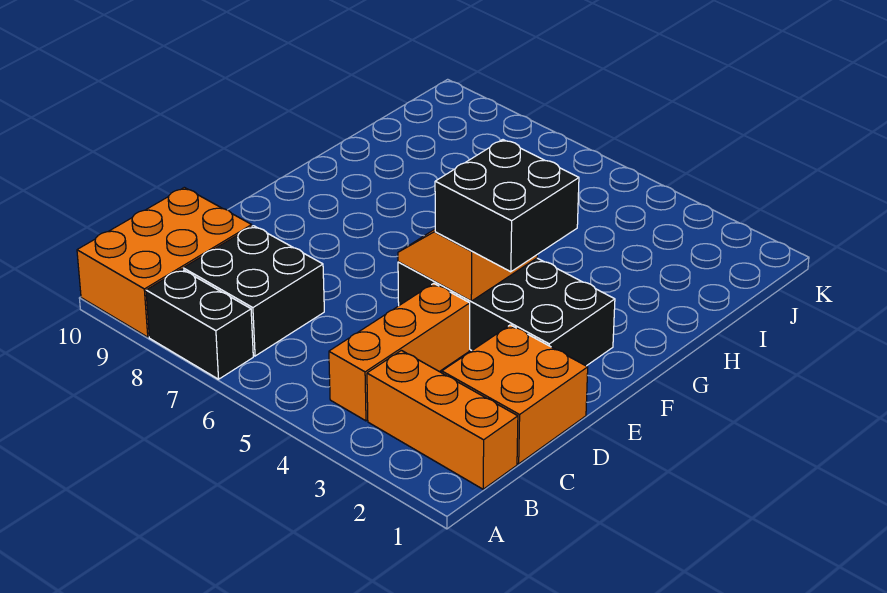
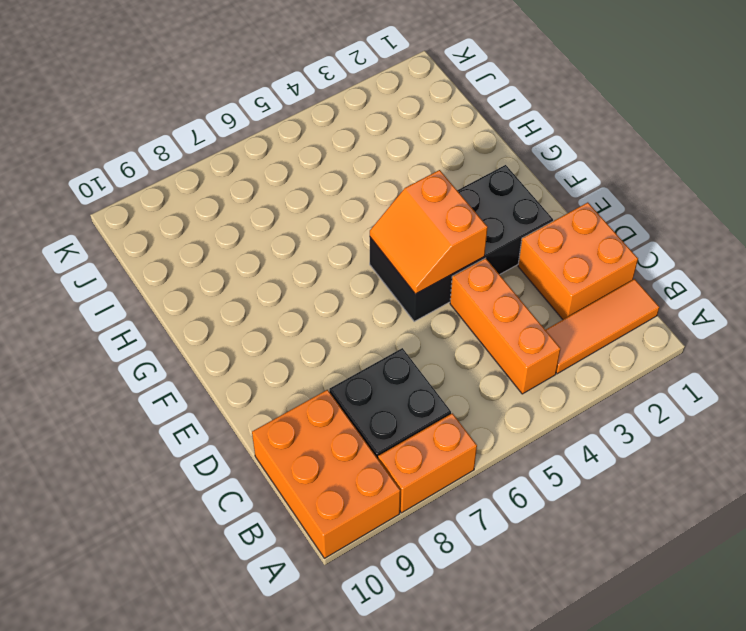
black 1x2 brick [146,269,253,379] -> orange 1x2 brick [378,413,477,513]
orange 1x3 brick [367,350,518,489] -> orange 1x3 tile [546,279,659,374]
black 2x2 brick [435,140,579,272] -> none

